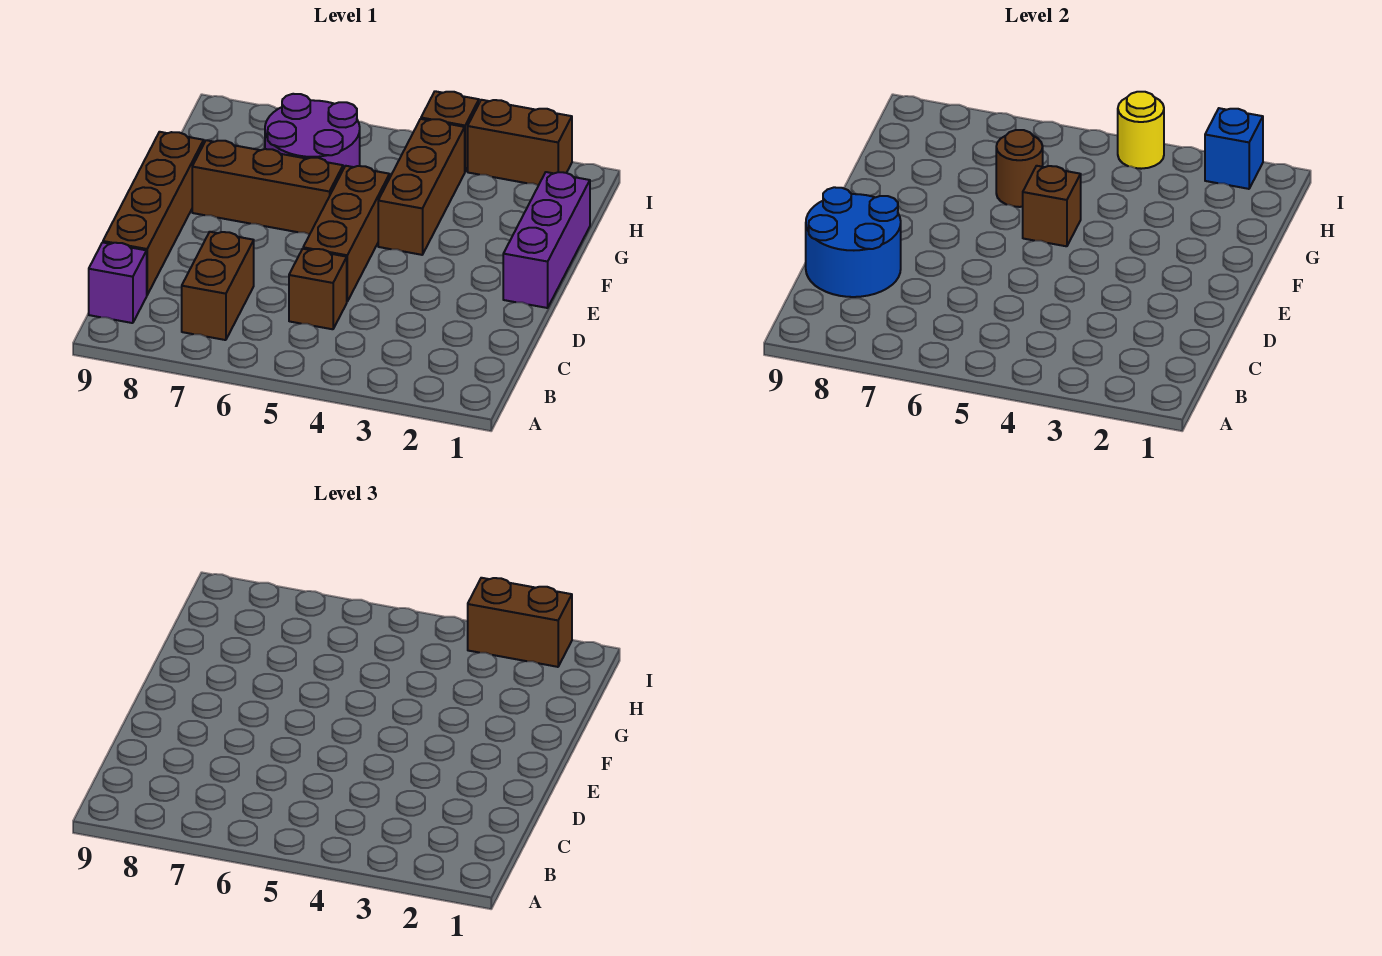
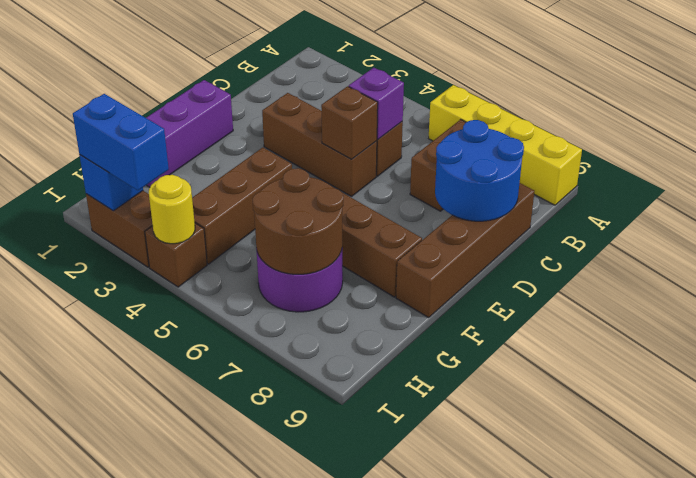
none -> yellow 1x4 brick [429,85,582,205]
purple 1x1 brick [89,242,147,323] -> purple 1x1 brick moved to [349,68,404,139]
brown 1x3 brick [303,166,390,301] -> brown 1x3 brick turned to [262,93,377,196]
brown 1x1 brick [1023,166,1081,246] -> brown 1x1 brick moved to [321,86,378,159]
brown 1x1 round brick [996,130,1043,207] -> brown 2x2 round brick [252,168,343,274]
brown 1x2 brick [468,578,572,667] -> blue 1x2 brick [73,94,169,190]

